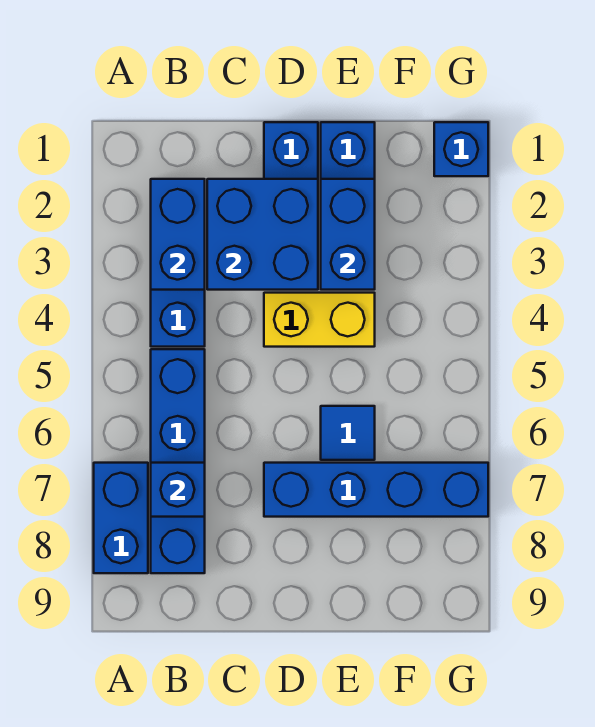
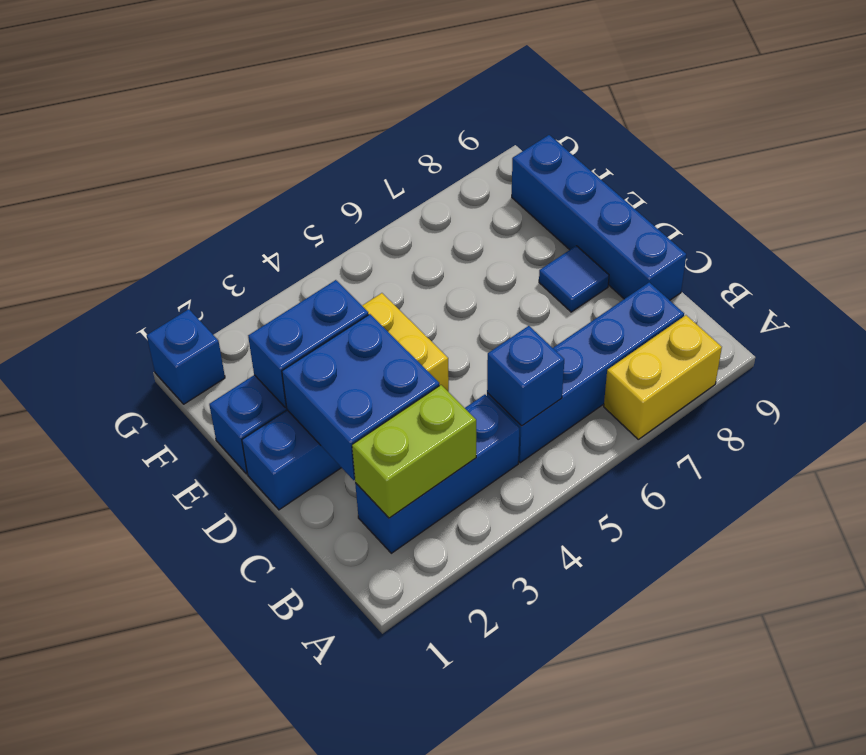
blue 1x2 brick [94,463,148,573] -> yellow 1x2 brick [604,315,722,439]
blue 1x2 brick [151,179,205,290] -> lime 1x2 brick [352,385,476,518]
blue 1x1 brick [151,463,205,517] -> blue 1x1 brick moved to [487,326,564,426]
blue 1x4 brick [264,463,488,517] -> blue 1x4 brick moved to [512,135,686,300]
blue 1x1 tile [321,406,375,460] -> blue 1x1 tile moved to [539,246,609,312]

